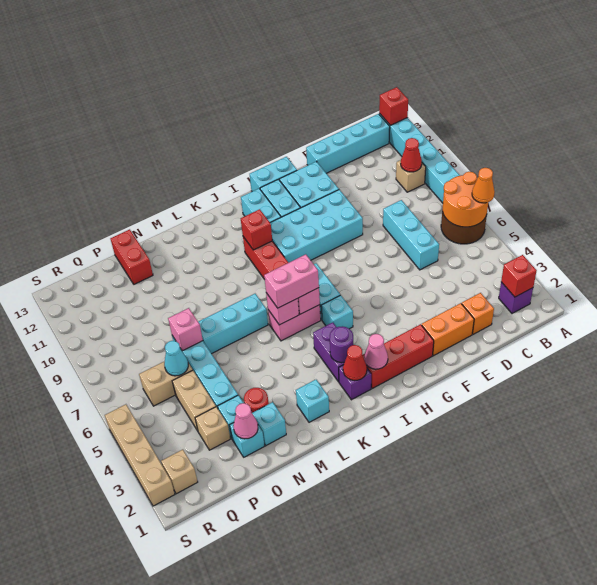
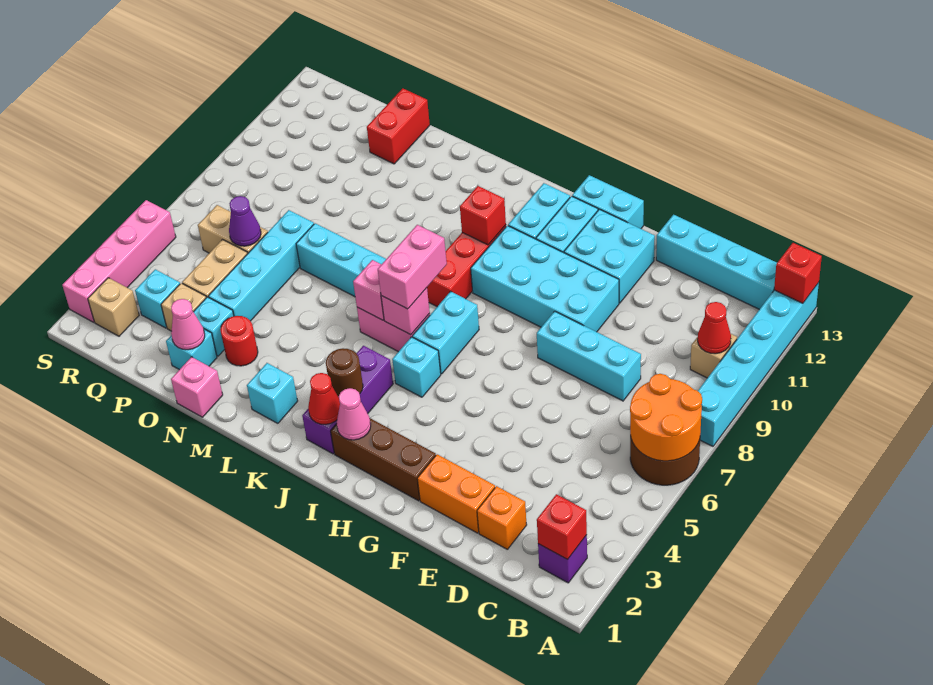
orange 1x1 cone [472,168,495,203] -> none
cyan 1x3 brick [383,200,439,270] -> cyan 1x3 brick turned to [537,311,641,401]
red 1x3 brick [363,324,434,388] -> brown 1x3 brick [331,418,436,501]
purple 1x1 round brick [330,326,353,363] -> brown 1x1 round brick [326,348,363,397]
pink 1x2 brick [264,254,319,308] -> pink 1x2 brick turned to [378,225,447,309]
cyan 1x1 brick [252,402,286,445] -> cyan 1x1 brick moved to [135,269,180,328]
pink 1x1 brick [168,308,203,351] -> pink 1x1 brick moved to [171,357,223,417]
cyan 1x1 cone [164,341,188,376] -> purple 1x1 cone [229,196,261,246]
tan 1x4 brick [105,404,175,506] -> pink 1x4 brick [62,200,176,322]

